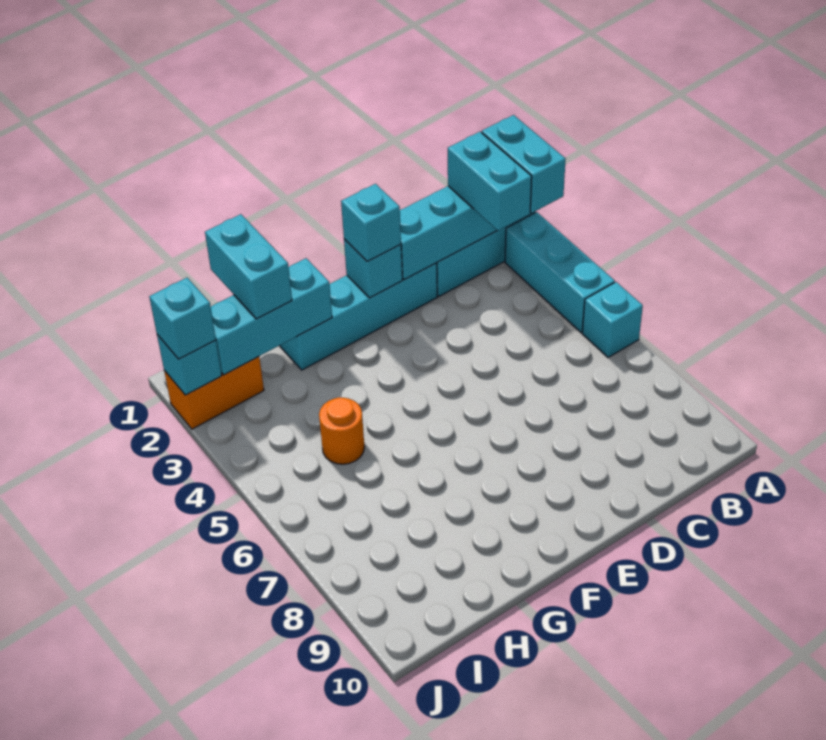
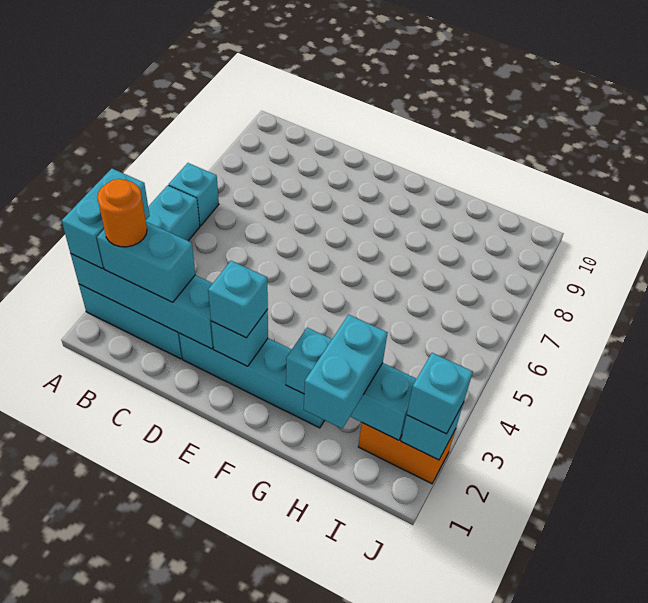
cyan 1x2 brick [448,132,532,231] -> cyan 1x2 brick turned to [97,222,195,302]
orange 1x1 round brick [319,397,364,464] -> orange 1x1 round brick moved to [97,179,147,247]

